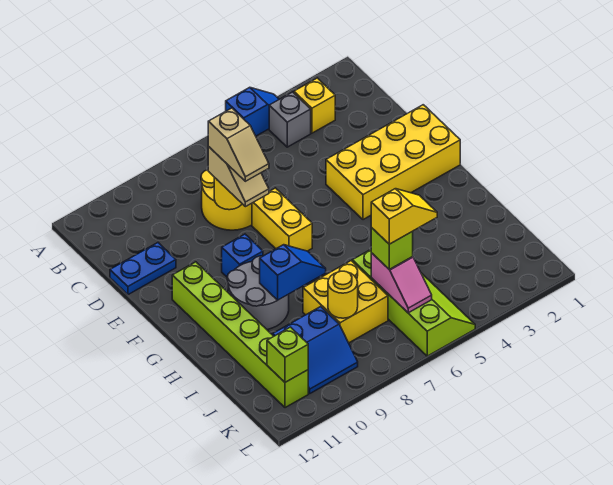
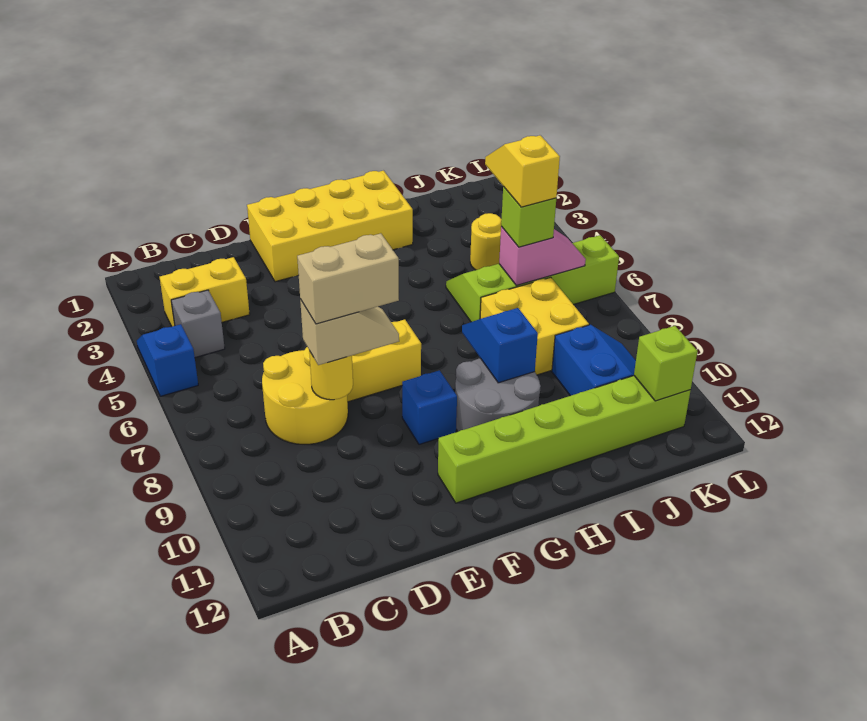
yellow 1x1 brick [294,78,335,133] -> yellow 1x2 brick [160,257,250,327]
tan 1x2 slope [208,108,269,181] -> tan 1x2 brick [297,233,399,324]
blue 1x2 plate [110,243,176,295] -> none
yellow 2x4 brick [326,105,460,220] -> yellow 2x4 brick turned to [247,171,413,282]
yellow 1x1 round brick [328,271,358,318] -> yellow 1x1 round brick moved to [470,213,502,270]

